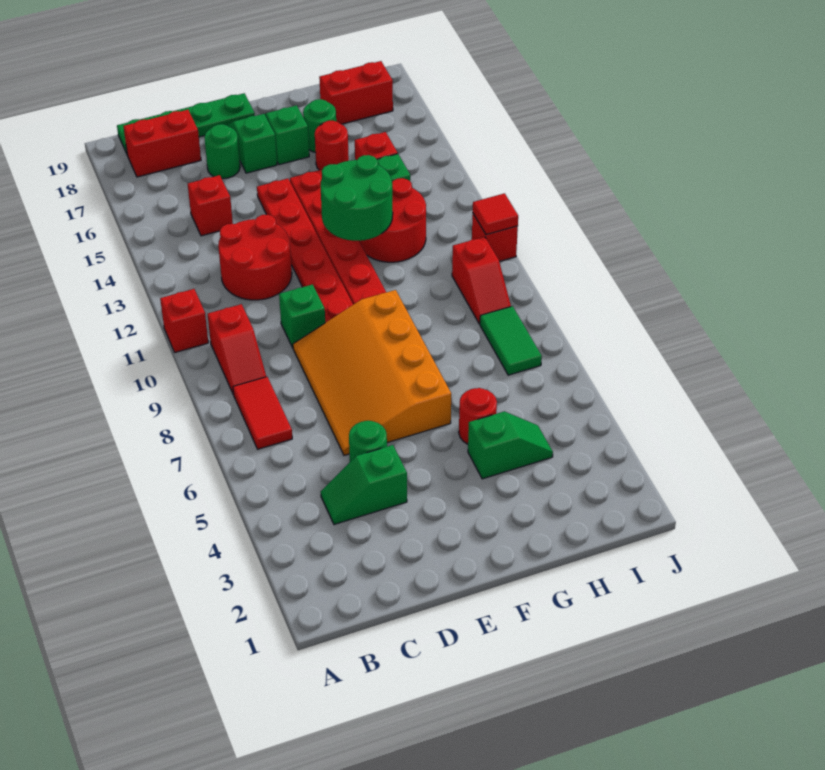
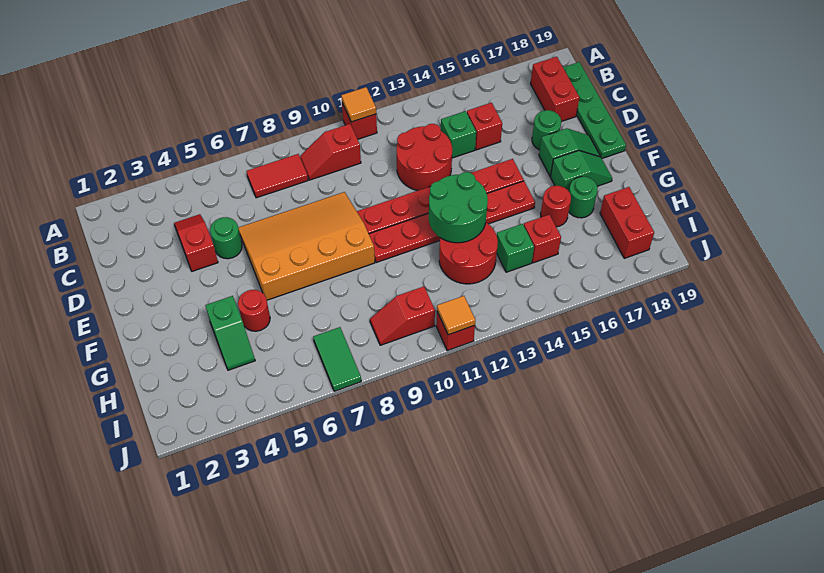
none -> orange 1x1 tile [341,87,376,122]
green 1x2 slope [321,445,407,525] -> red 1x2 slope [174,214,218,271]
green 1x1 brick [279,285,325,348] -> green 1x1 brick moved to [441,111,476,158]
green 1x2 tile [480,306,542,375] -> green 1x2 tile turned to [313,327,361,391]
red 1x1 tile [473,193,518,235] -> orange 1x1 tile [437,296,475,335]

